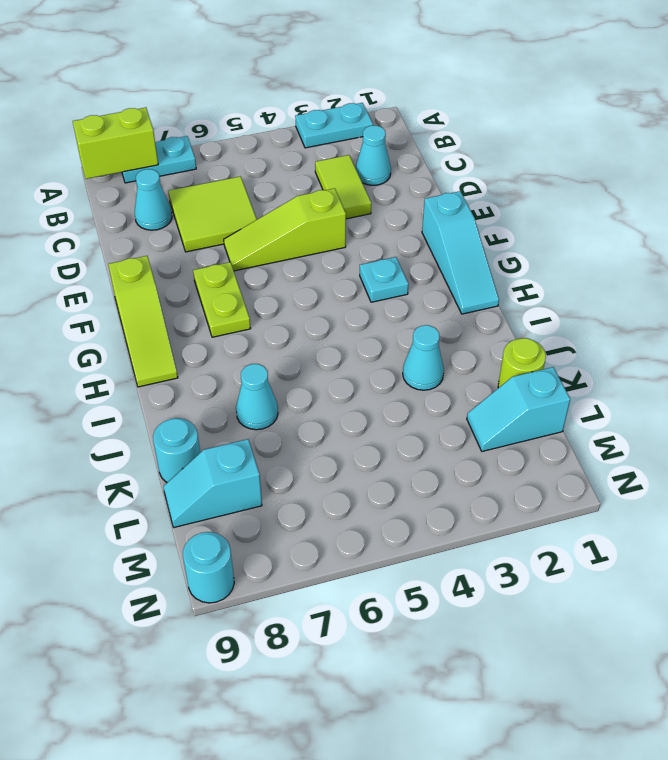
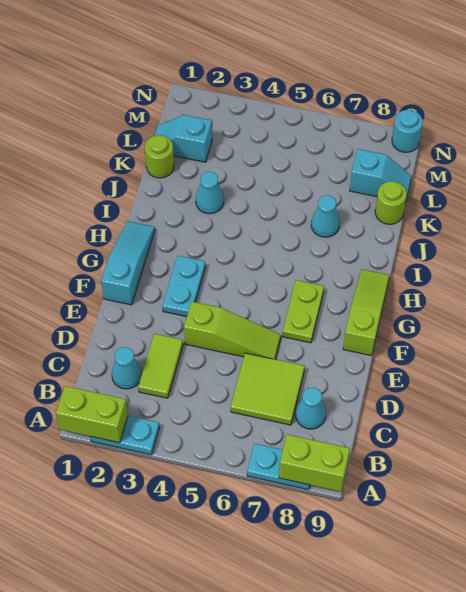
none -> lime 1x2 brick [56,386,128,443]
cyan 1x1 plate [360,257,408,302] -> cyan 1x2 plate [162,256,205,317]
cyan 1x1 round brick [153,418,200,482] -> lime 1x1 round brick [375,181,407,224]
cyan 1x2 slope [467,367,570,451] -> cyan 1x2 slope turned to [154,115,212,162]

